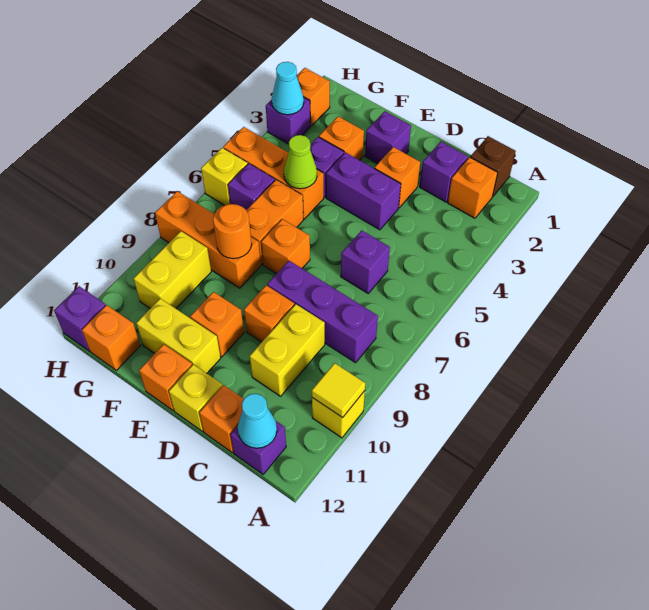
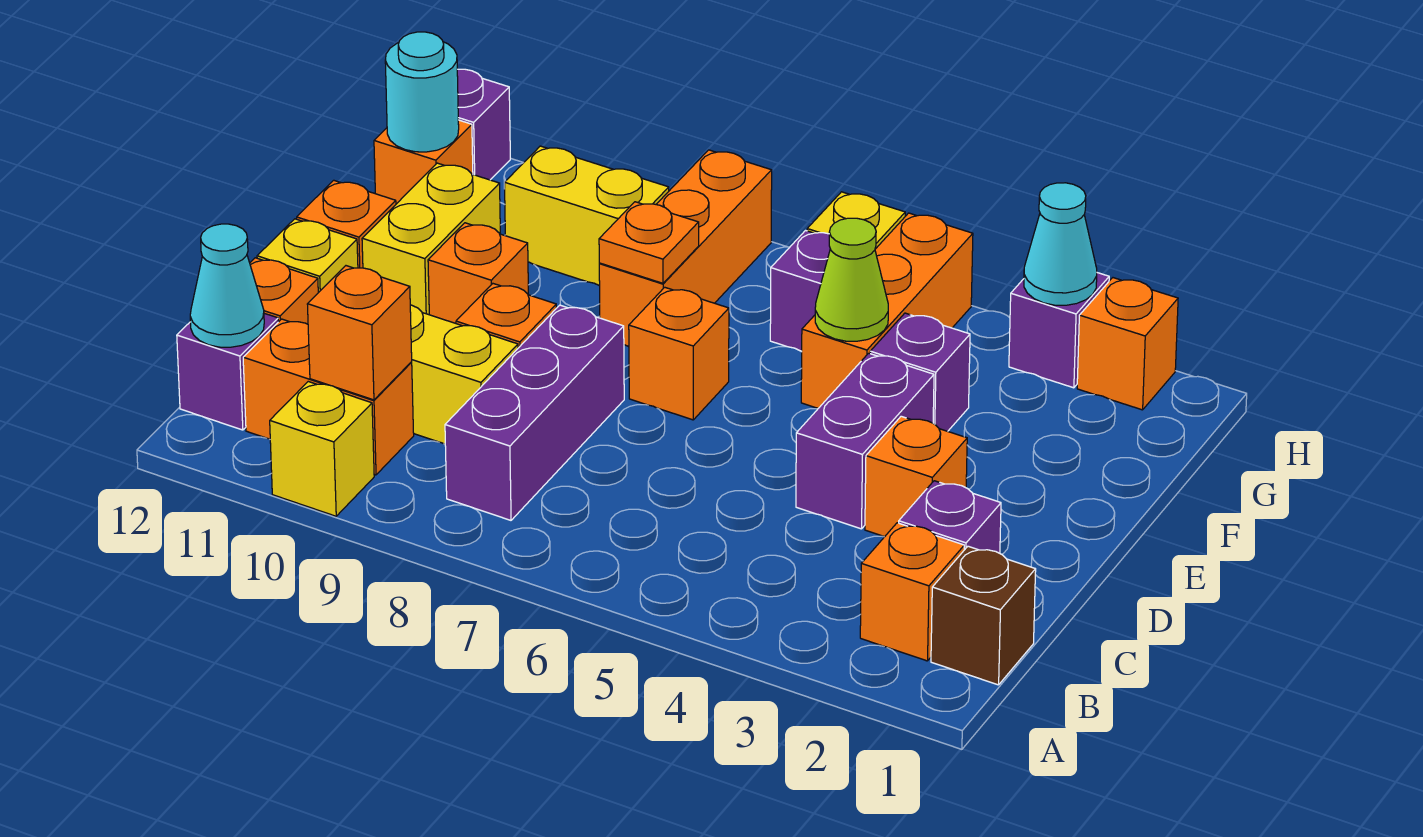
yellow 1x1 tile [312,363,365,418] -> none
purple 1x1 brick [341,230,390,293] -> none
purple 1x1 brick [365,111,411,164] -> none
orange 1x1 brick [319,116,364,160] -> orange 1x1 brick moved to [307,266,412,400]
orange 1x2 brick [246,180,303,264] -> orange 1x2 brick moved to [243,319,414,475]
orange 1x1 round brick [213,204,252,259] -> orange 1x1 plate [599,202,699,283]
none -> cyan 1x1 round brick [385,32,459,152]

